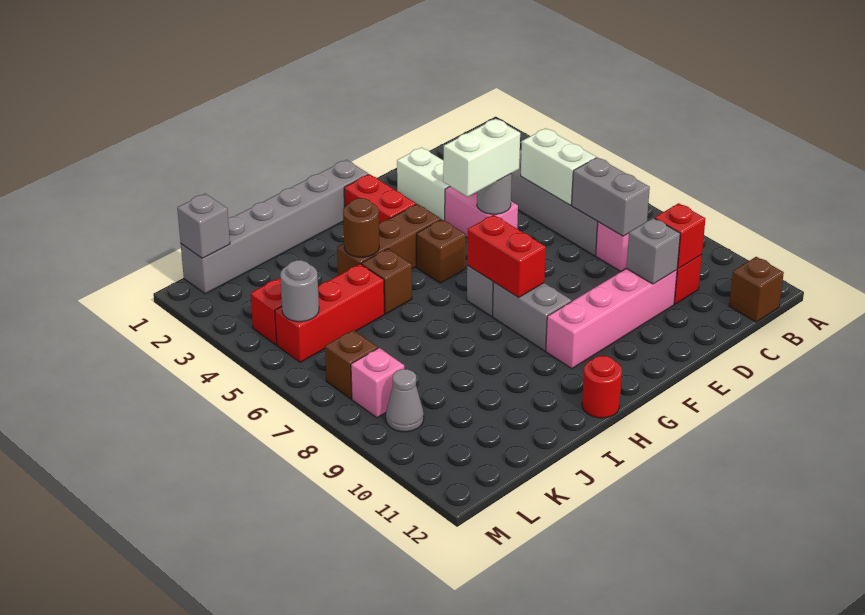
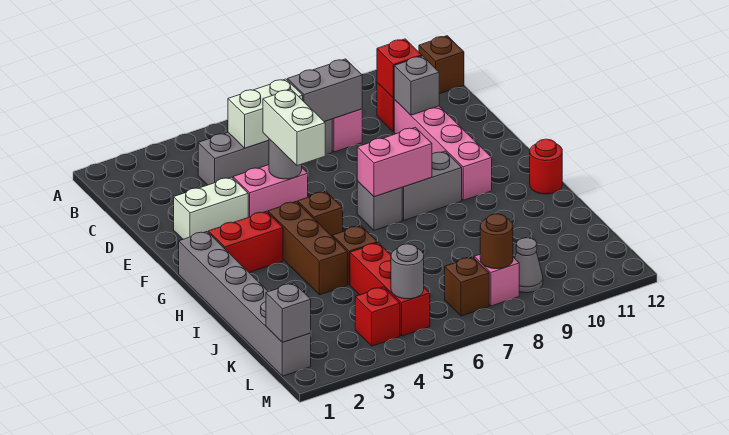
red 1x2 brick [467,215,546,298] -> pink 1x2 brick [357,127,432,197]
brown 1x1 round brick [343,198,379,257] -> brown 1x1 round brick moved to [480,214,513,269]

